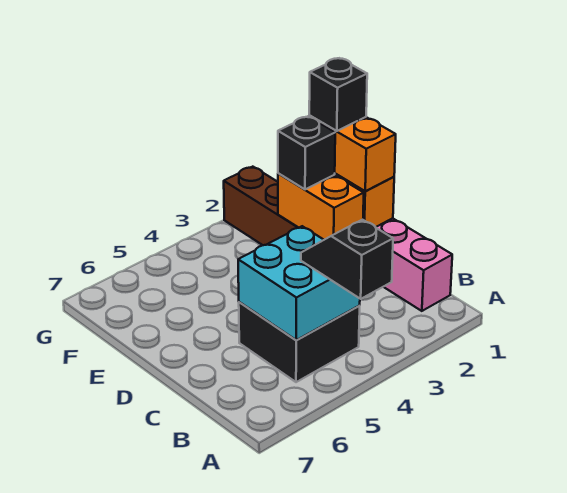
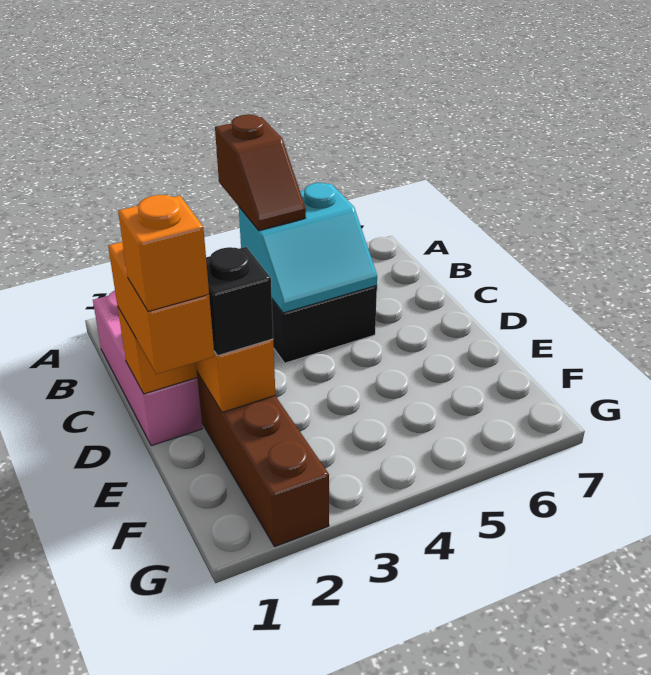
black 1x2 slope [301,220,393,299] -> brown 1x2 slope [215,115,306,231]
cyan 2x2 brick [238,226,360,340] -> cyan 2x2 slope [239,183,377,313]
black 1x1 brick [309,58,367,131] -> orange 1x1 brick [118,195,209,312]

